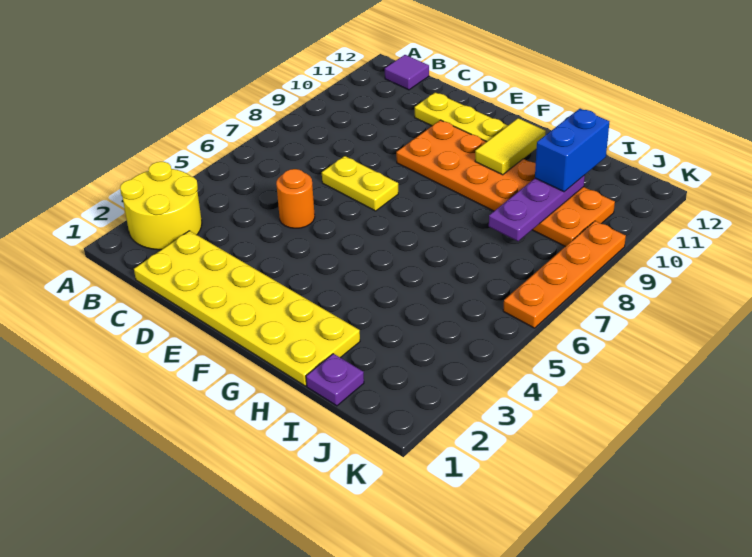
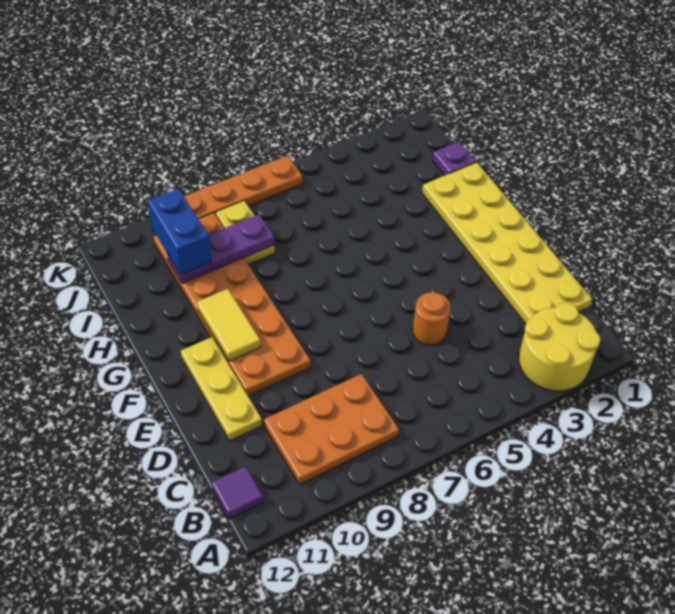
none -> orange 2x3 plate [264,374,399,485]
yellow 1x2 plate [322,156,398,211] -> yellow 1x2 plate moved to [216,201,275,265]
yellow 1x2 tile [475,118,546,175] -> yellow 1x2 tile turned to [197,289,261,361]
blue 1x2 brick [535,109,609,192] -> blue 1x2 brick turned to [148,189,211,275]

